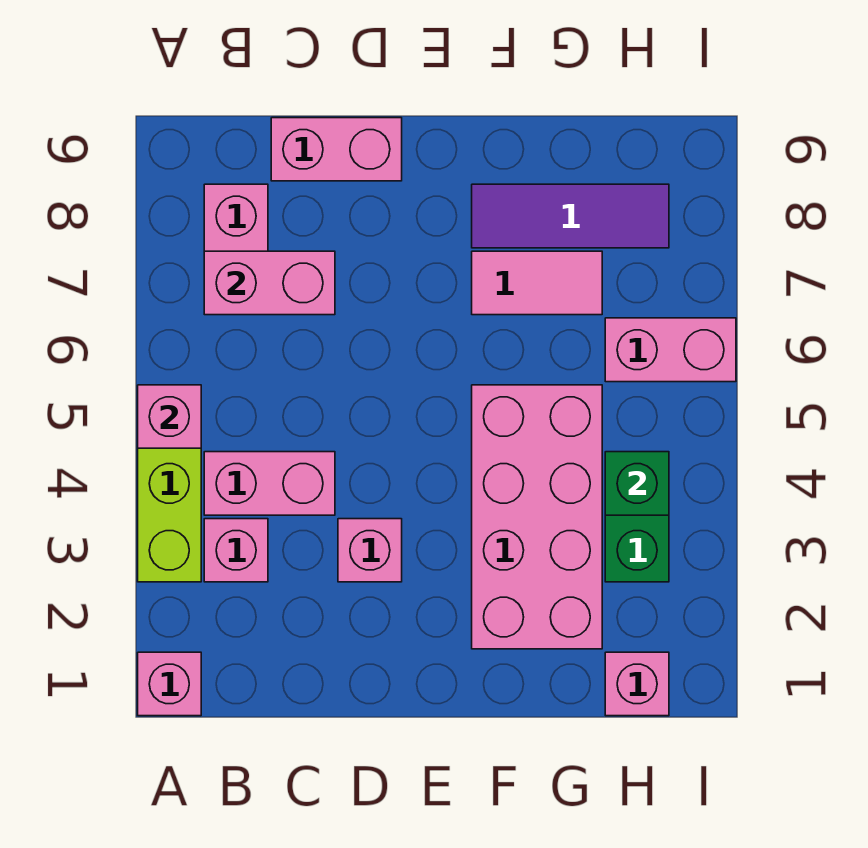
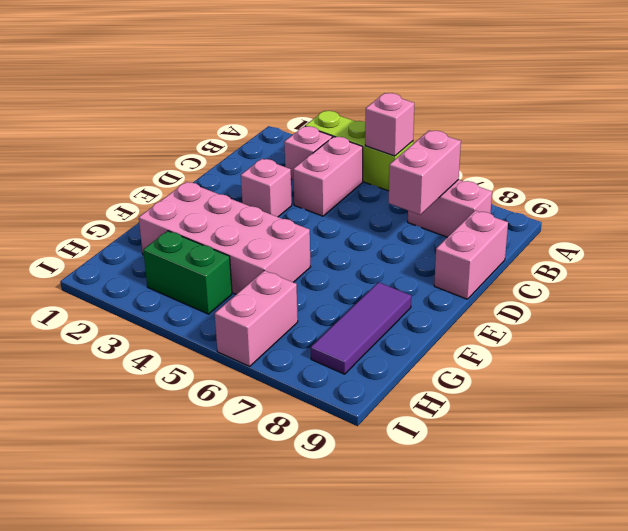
pink 1x1 brick [138,652,201,716] -> none
pink 1x2 tile [472,251,602,315] -> none
pink 1x1 brick [605,652,669,716] -> none
green 1x1 brick [605,452,669,515] -> none

